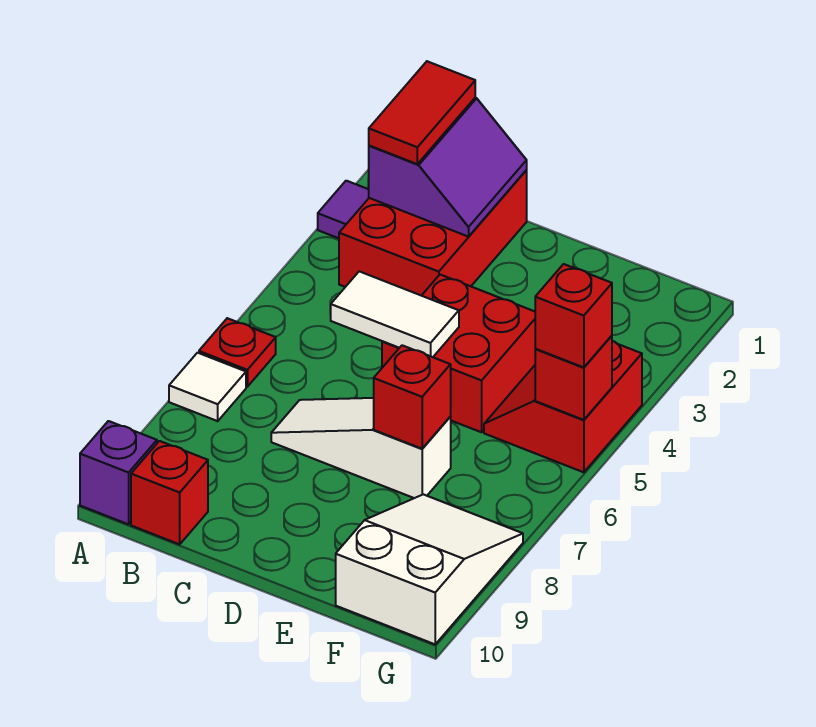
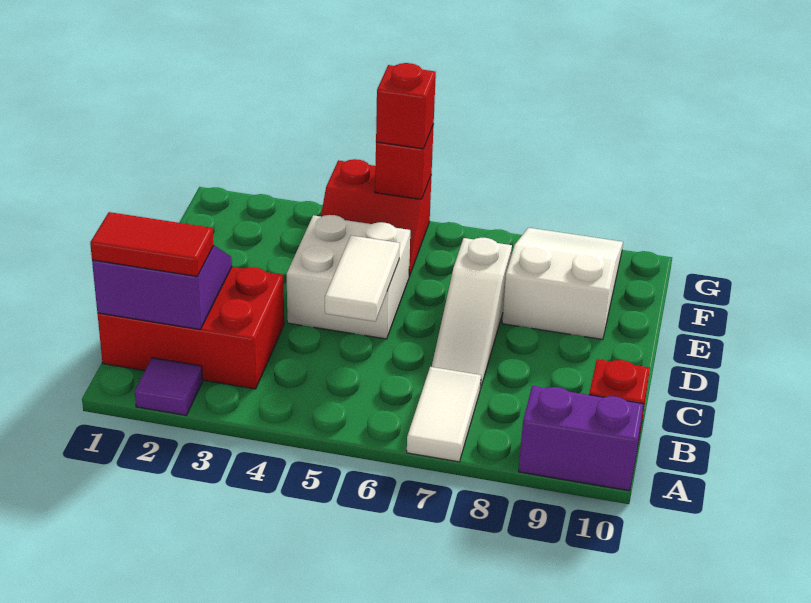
red 1x1 plate [199,318,276,387] -> none
white 1x1 tile [169,353,246,421] -> white 1x2 tile [407,367,481,462]
purple 1x1 brick [80,421,157,524] -> purple 1x2 brick [519,386,643,491]
red 2x2 brick [382,275,535,432] -> white 2x2 brick [287,215,410,339]
red 1x1 brick [374,345,451,449] -> none
white 2x3 slope [336,494,523,644] -> white 2x3 slope turned to [502,228,623,340]

